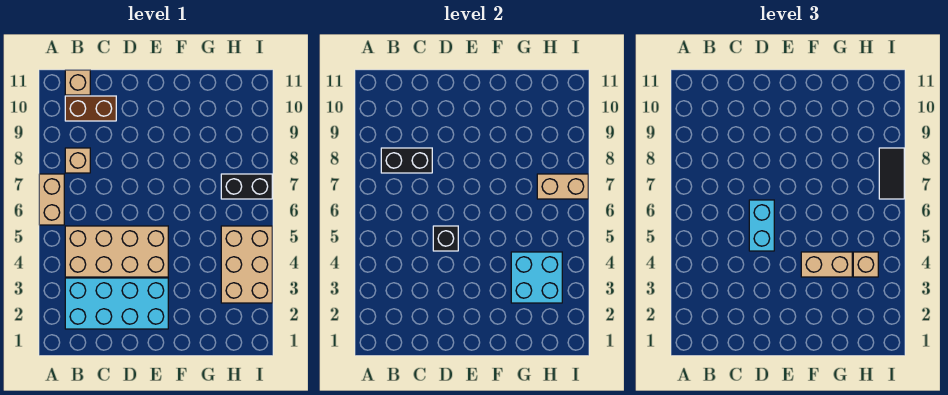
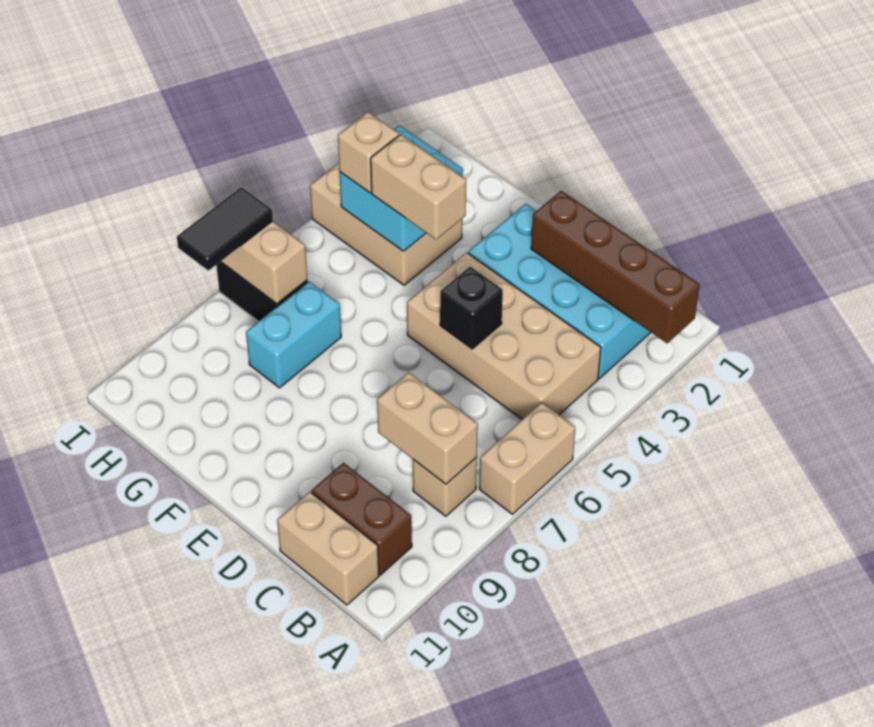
none -> brown 1x4 brick [531,191,700,343]
black 1x2 brick [381,148,432,173] -> tan 1x2 brick [377,372,478,484]
tan 1x1 brick [65,70,90,95] -> tan 1x2 brick [277,492,379,605]
cyan 1x2 brick [749,200,774,251] -> cyan 1x2 brick moved to [246,282,341,388]
tan 2x3 brick [221,226,272,303] -> tan 2x3 brick turned to [310,163,462,285]

